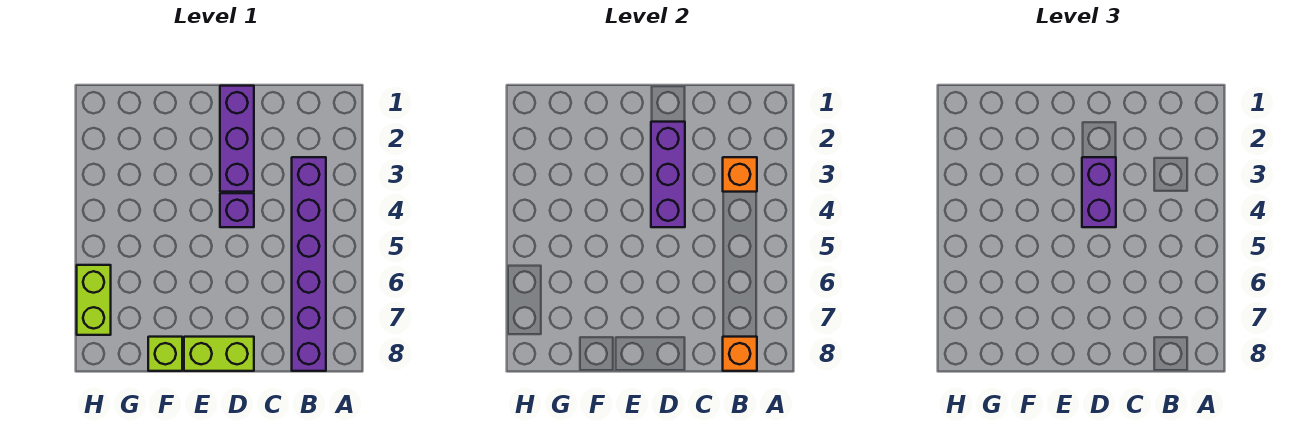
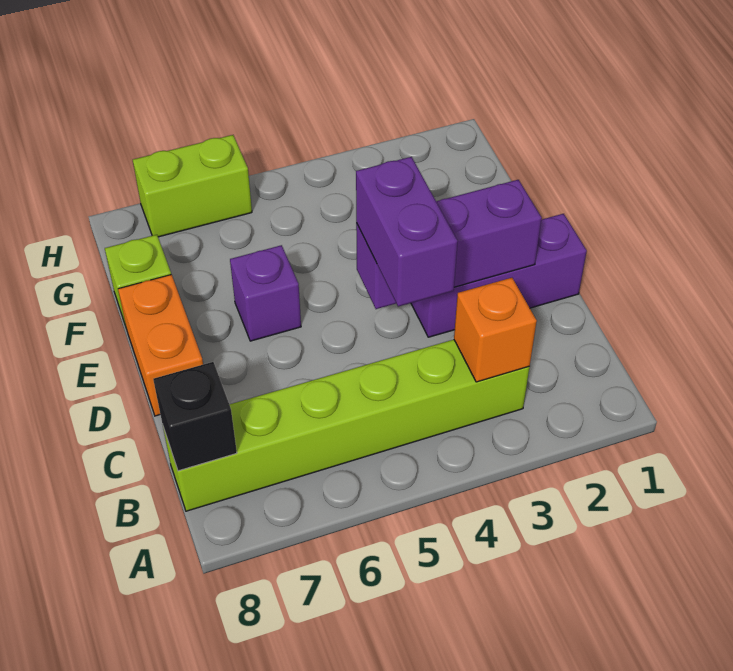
purple 1x6 brick [292,157,326,371] -> lime 1x6 brick [163,340,529,511]
orange 1x1 brick [723,337,757,371] -> black 1x1 brick [153,362,237,471]
purple 1x2 brick [1082,157,1116,227] -> purple 1x2 brick turned to [356,157,458,307]
purple 1x1 brick [220,193,254,227] -> purple 1x1 brick moved to [230,245,301,341]
lime 1x2 brick [184,337,254,371] -> orange 1x2 brick [118,275,203,416]

